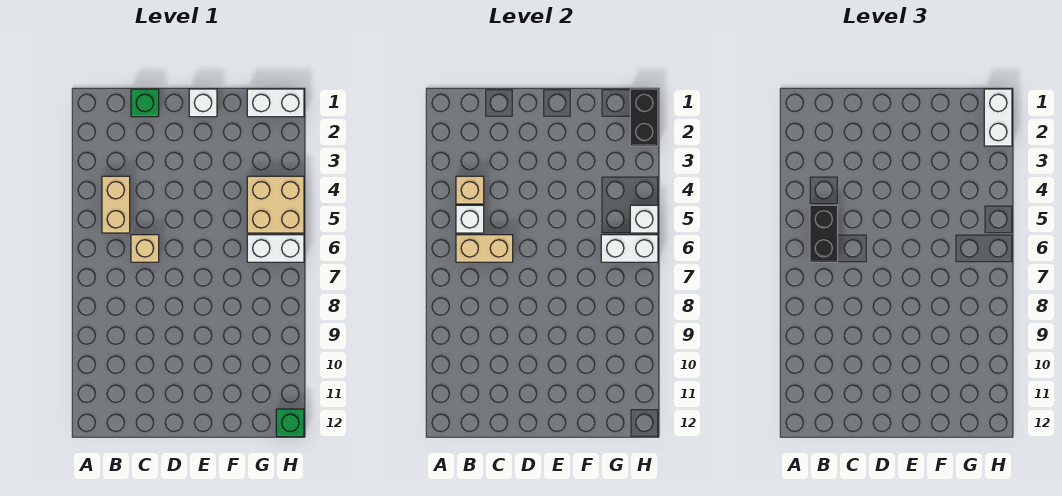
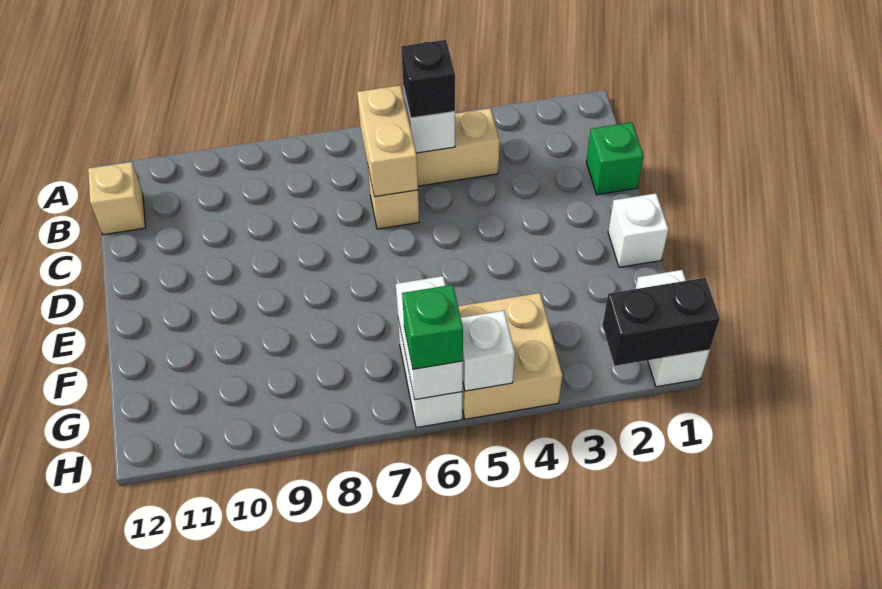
tan 1x1 brick [456,176,484,204] -> tan 1x1 brick moved to [88,162,146,235]
black 1x2 brick [810,205,838,262] -> black 1x1 brick [401,40,455,118]
white 1x2 brick [984,89,1012,146] -> none
green 1x1 brick [276,409,304,437] -> green 1x1 brick moved to [402,285,463,369]

